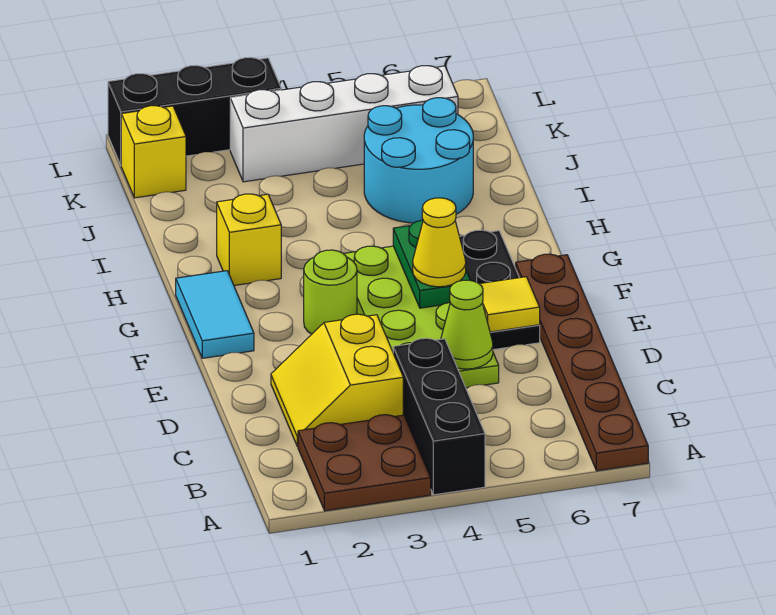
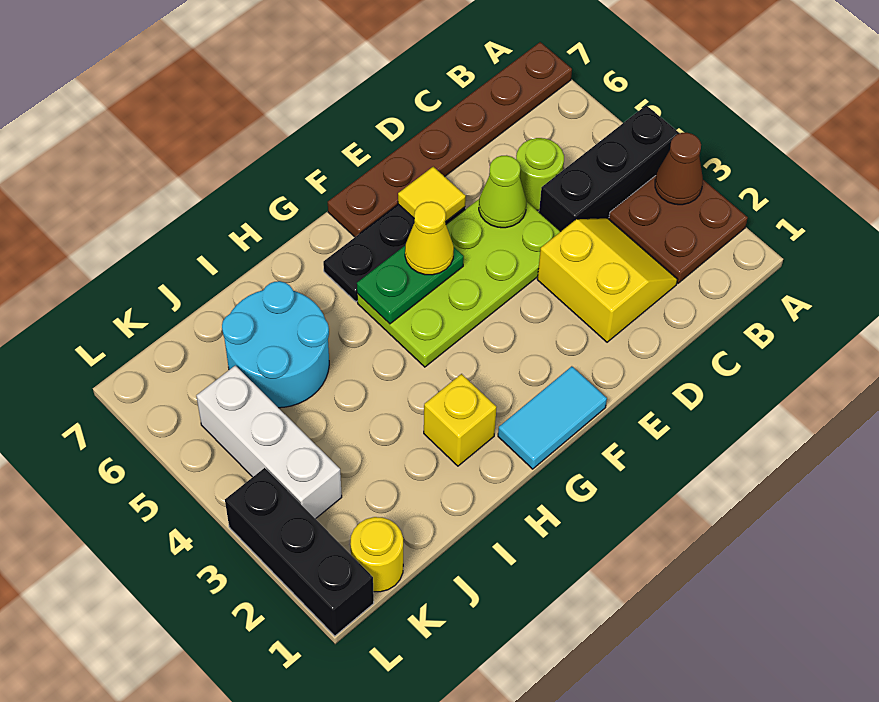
none -> brown 1x1 cone [655,133,703,205]
yellow 2x2 slope [271,314,403,447] -> yellow 2x2 slope turned to [537,218,677,342]
lime 1x1 round brick [304,250,357,334] -> lime 1x1 round brick moved to [516,138,564,210]
yellow 1x1 brick [121,106,186,198] -> yellow 1x1 round brick [350,517,403,592]
white 1x4 brick [230,66,458,182] -> white 1x3 brick [196,365,342,519]

